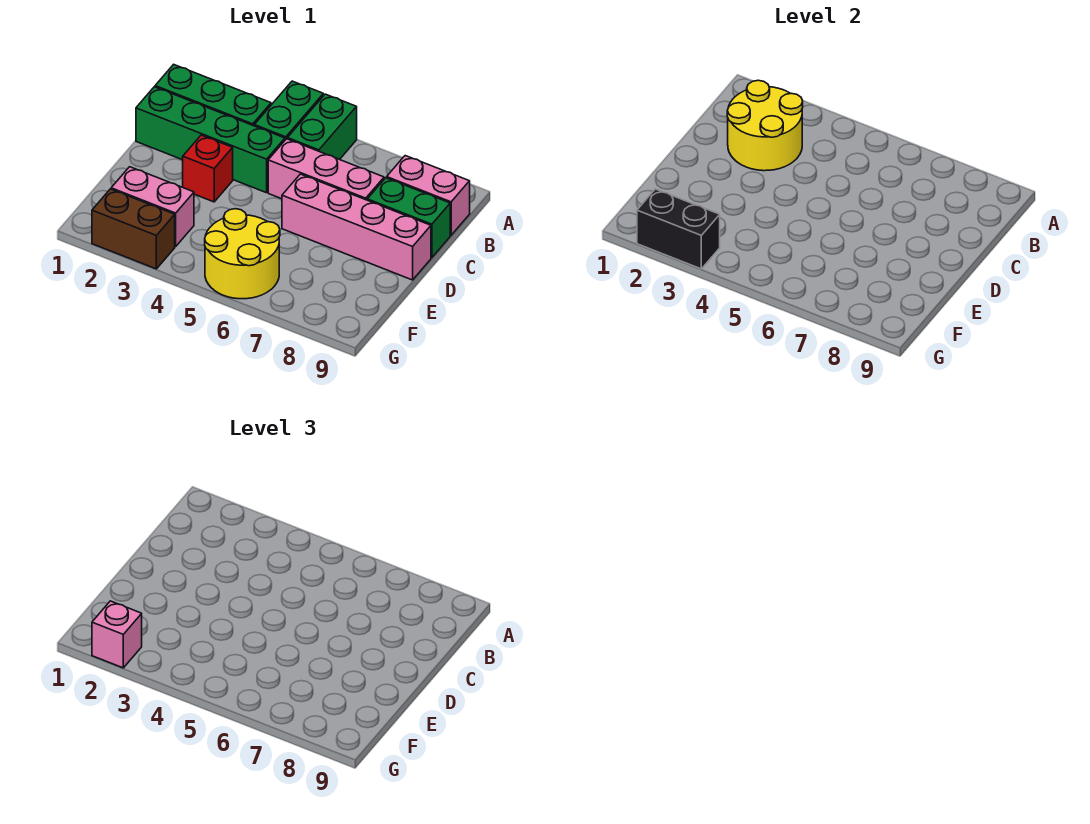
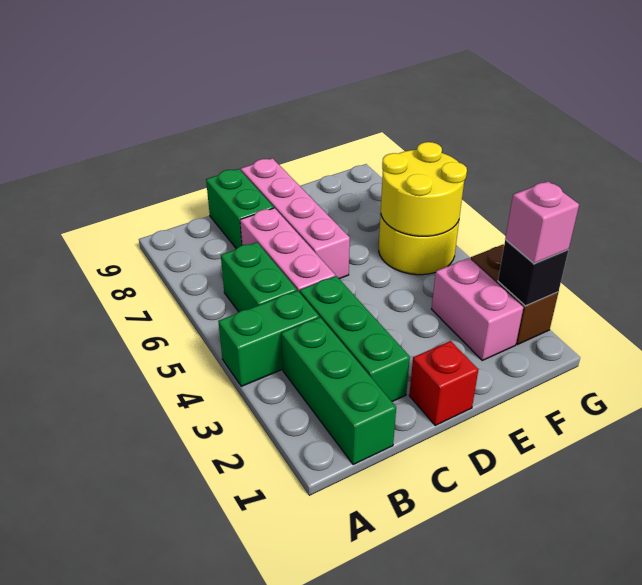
green 1x2 brick [287,94,357,160] -> green 1x2 brick turned to [221,242,297,312]
yellow 2x2 round brick [727,80,803,171] -> yellow 2x2 round brick moved to [381,142,467,236]
pink 1x2 brick [387,156,470,235] -> none
green 1x4 brick [136,87,285,193] -> green 1x3 brick [300,276,410,401]
red 1x1 brick [183,135,233,202] -> red 1x1 brick moved to [409,341,478,425]
black 1x2 brick [637,189,720,269] -> black 1x1 brick [498,240,568,306]

